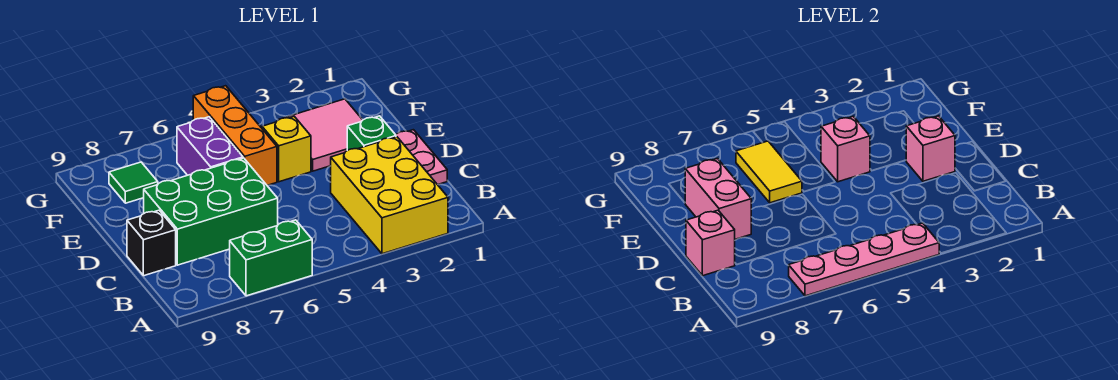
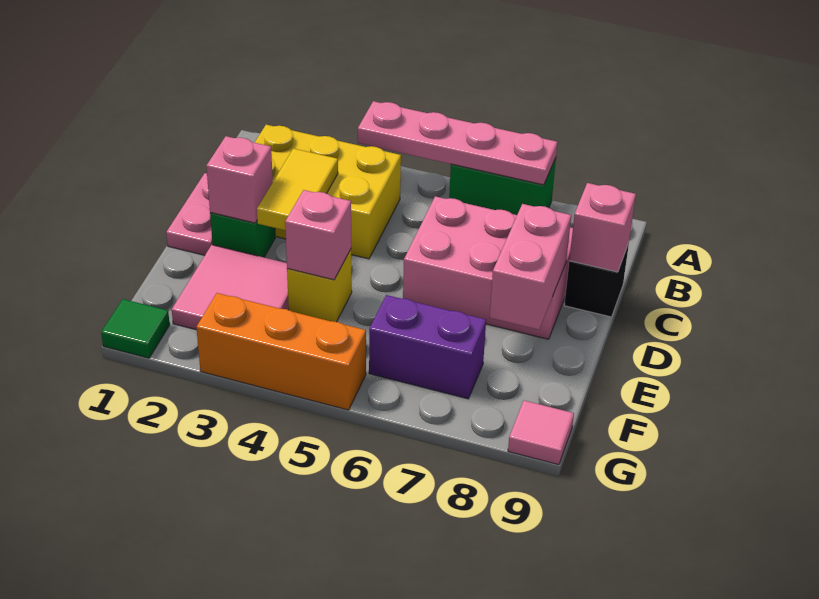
yellow 2x3 brick [331,137,448,254] -> yellow 2x3 brick turned to [254,125,401,259]
green 2x3 brick [144,158,278,265] -> pink 2x3 brick [403,196,573,339]
orange 1x3 brick [193,86,277,185] -> orange 1x3 brick turned to [196,293,366,410]
purple 1x2 brick [177,117,243,175] -> purple 1x2 brick turned to [369,295,486,399]
yellow 1x2 tile [736,141,802,203] -> yellow 1x2 tile moved to [257,148,338,230]
green 1x1 tile [109,162,158,203] -> green 1x1 tile moved to [101,299,170,358]
none -> pink 1x1 tile [508,401,574,465]

